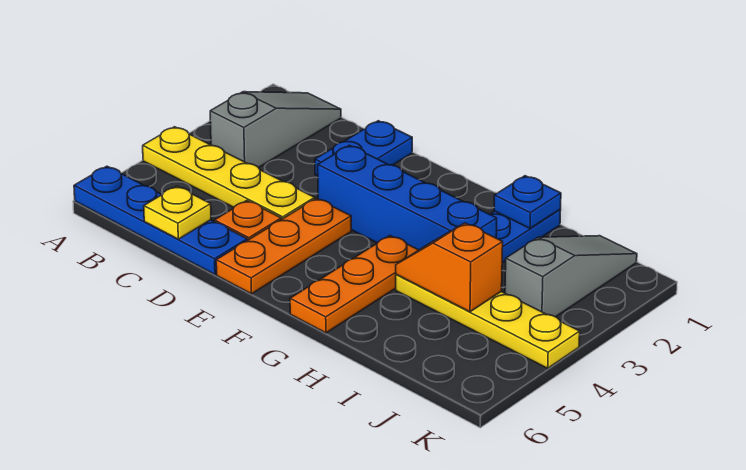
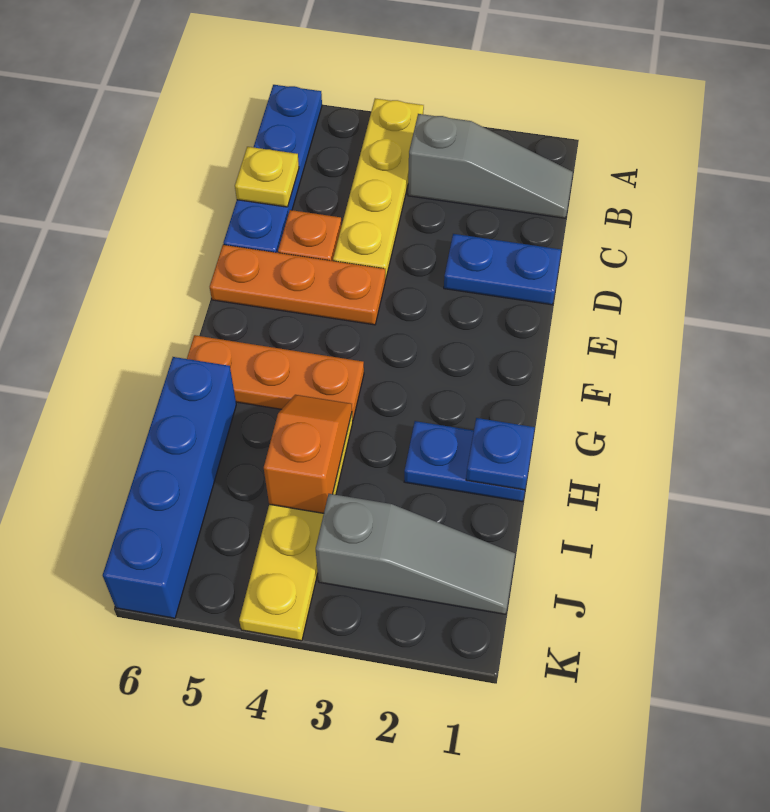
blue 1x4 brick [318,145,497,250] -> blue 1x4 brick moved to [103,357,236,618]

